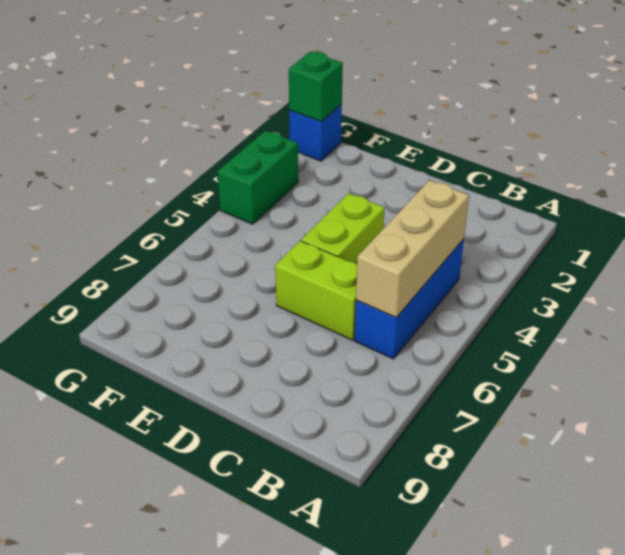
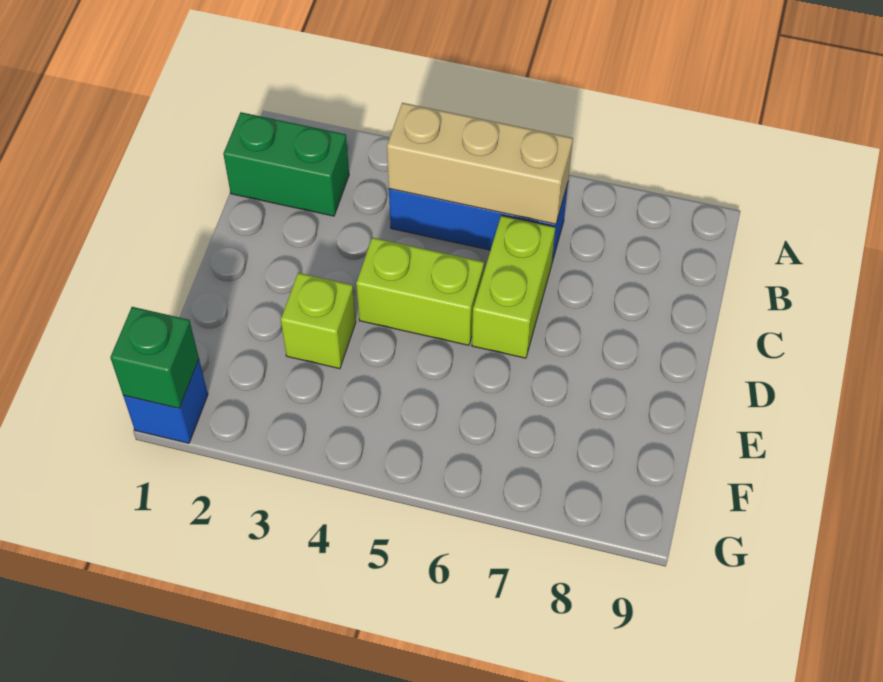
none -> lime 1x1 brick [281,273,356,369]
green 1x2 brick [218,131,298,224] -> green 1x2 brick moved to [223,112,349,216]

